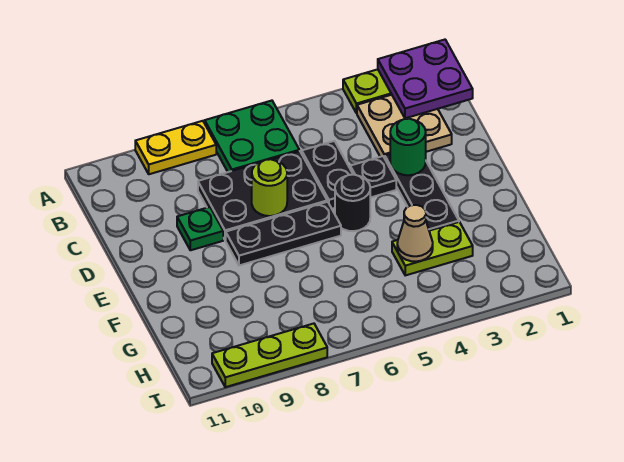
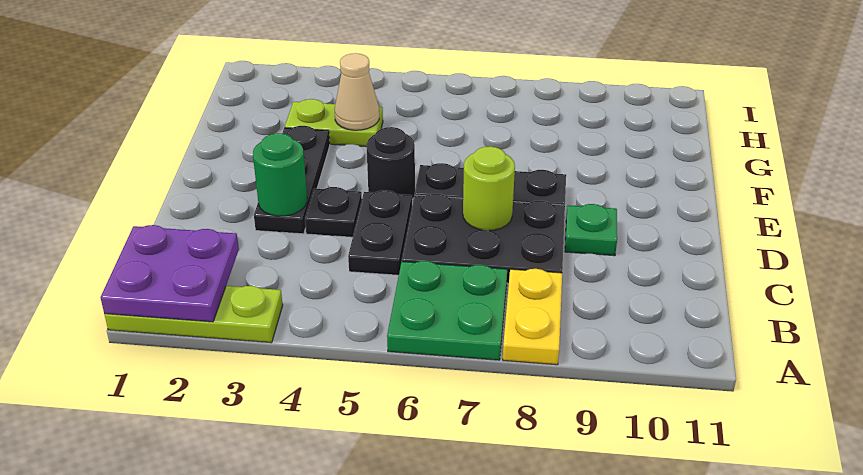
yellow 1x2 plate [135,121,216,174] -> yellow 1x2 plate turned to [503,269,562,365]
tan 2x2 plate [357,95,452,158] -> none
lime 1x3 plate [212,324,327,387] -> none

